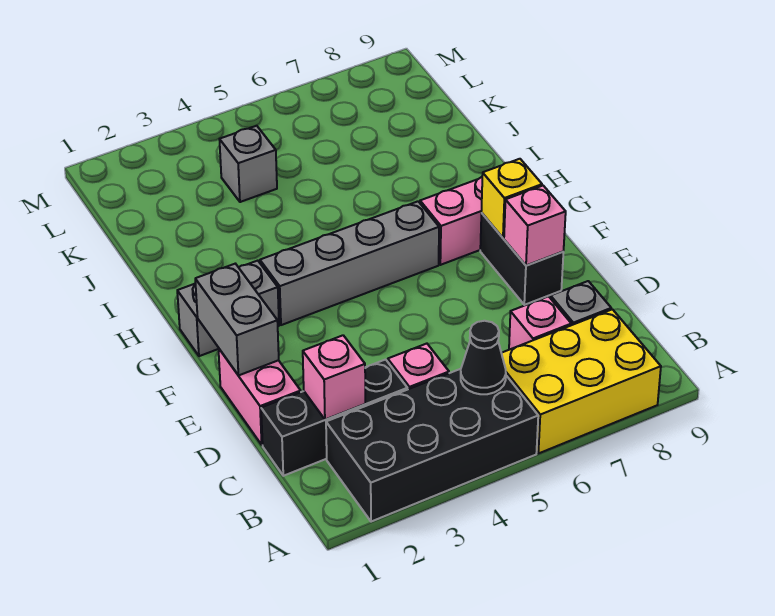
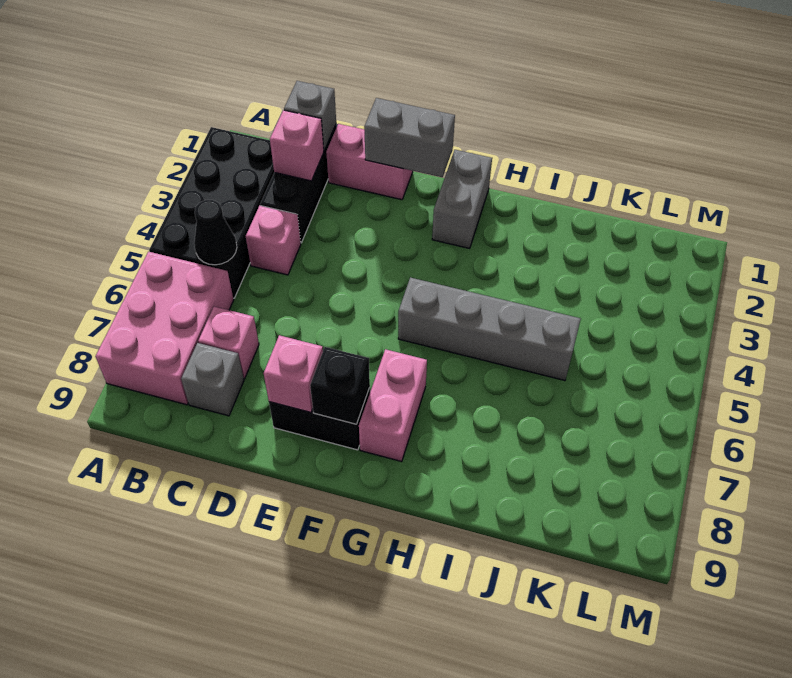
yellow 2x3 brick [502,309,661,453] -> pink 2x3 brick [95,252,234,405]
yellow 1x1 brick [481,159,542,238] -> black 1x1 brick [310,347,370,424]
grey 1x4 brick [260,201,439,325] -> grey 1x4 brick turned to [398,277,581,380]
grey 1x1 brick [219,126,277,202] -> grey 1x1 brick moved to [284,81,336,150]

